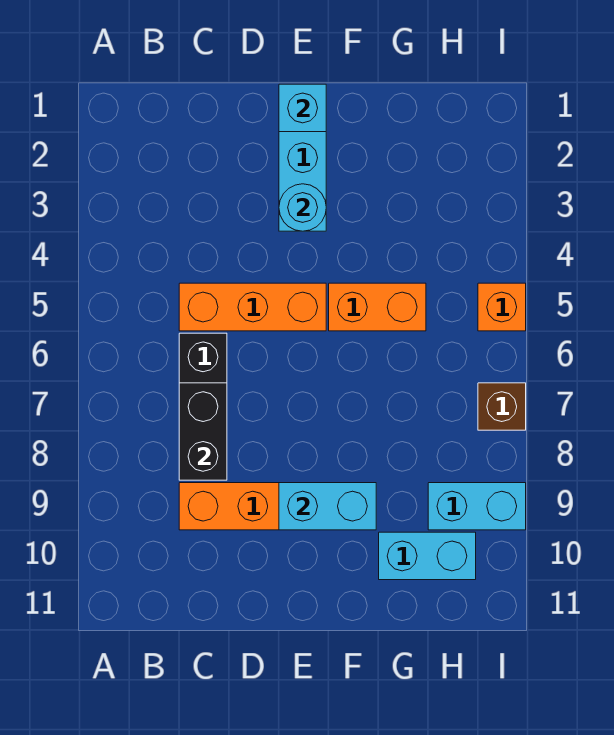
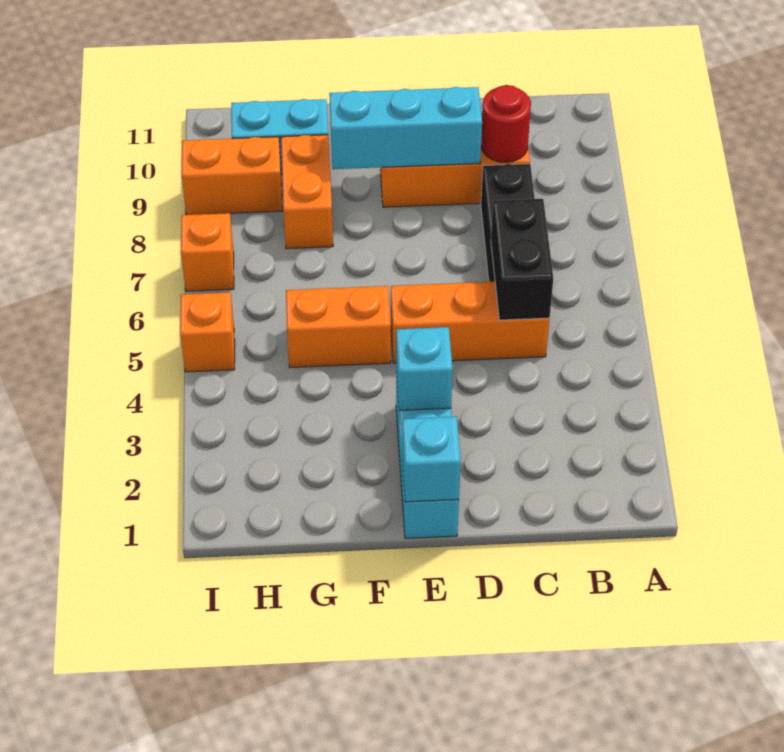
black 1x2 brick [179,383,227,480] -> black 1x2 brick moved to [491,199,553,320]
none -> red 1x1 round brick [481,85,531,162]
cyan 1x1 round brick [279,184,326,231] -> cyan 1x1 brick [396,327,453,410]
cyan 1x2 brick [279,483,376,530] -> cyan 1x3 brick [329,87,482,169]
none -> orange 1x2 brick [281,135,333,249]
cyan 1x2 brick [428,483,526,530] -> orange 1x2 brick [182,137,282,215]
brown 1x1 brick [478,383,526,430] -> orange 1x1 brick [181,213,234,291]

